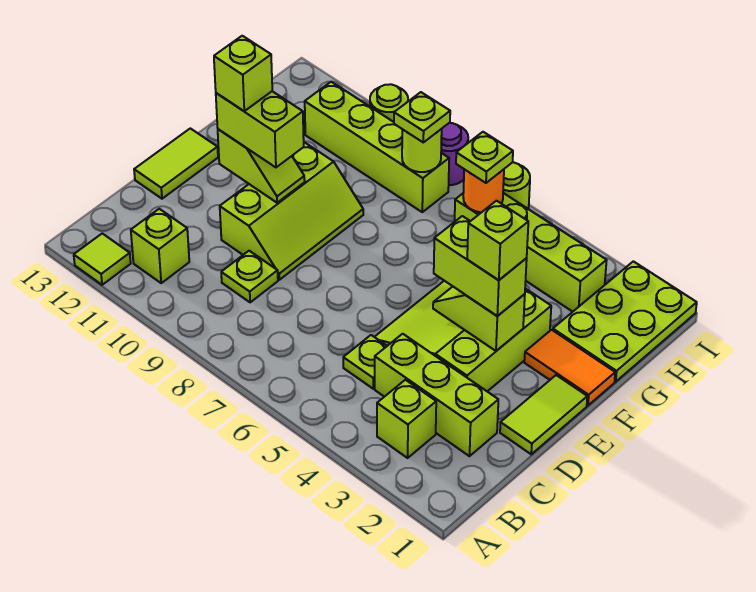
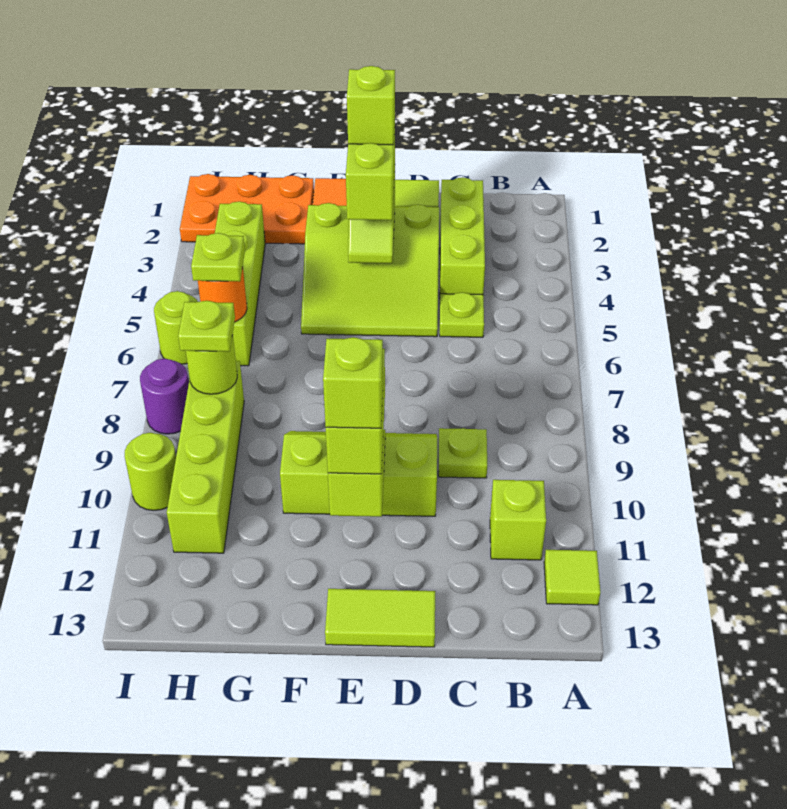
lime 1x1 brick [377,380,436,458] -> none
lime 2x3 plate [553,261,697,382] -> orange 2x3 plate [180,174,314,244]

